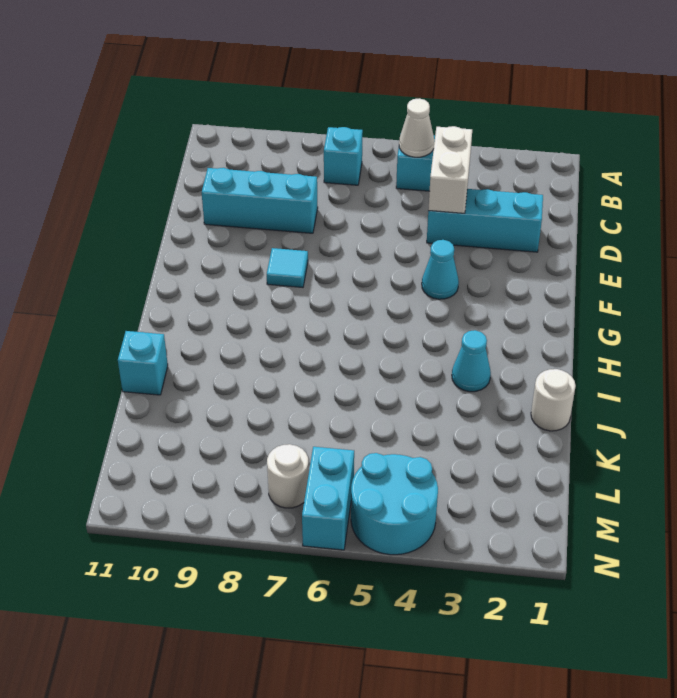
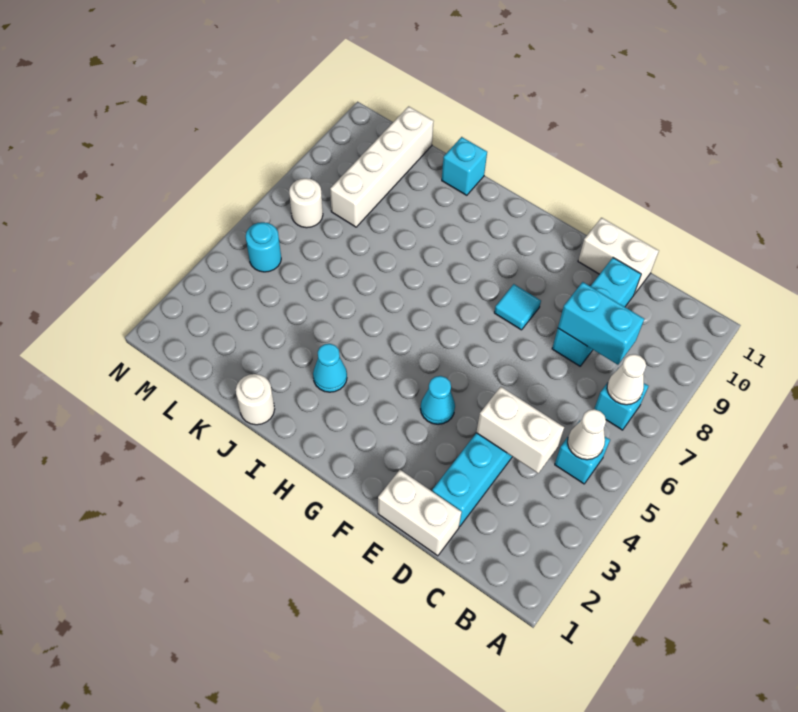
none -> white 1x1 cone [607,354,646,405]
none -> white 1x2 brick [378,470,462,556]
none -> white 1x2 brick [578,218,659,294]
none -> white 1x4 brick [330,106,434,227]
cyan 2x2 round brick [351,453,438,555] -> cyan 1x1 round brick [246,222,281,272]
cyan 1x2 brick [302,447,354,550] -> cyan 1x2 brick moved to [558,282,644,365]

